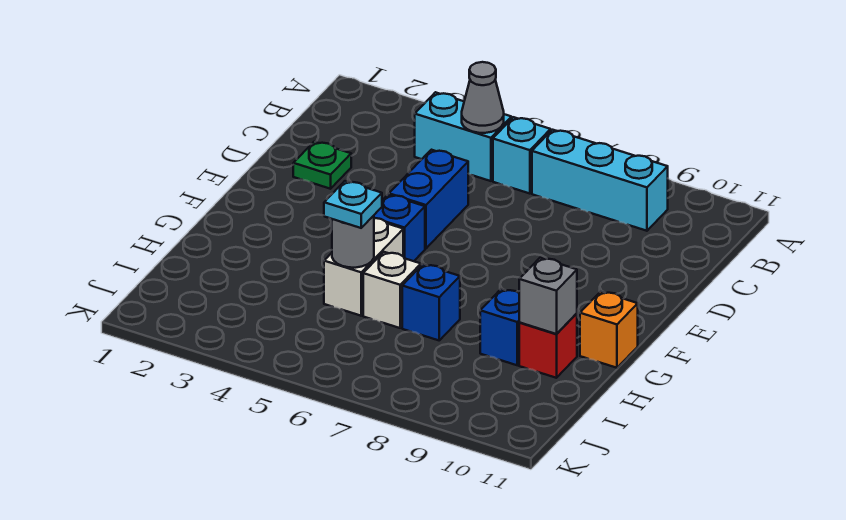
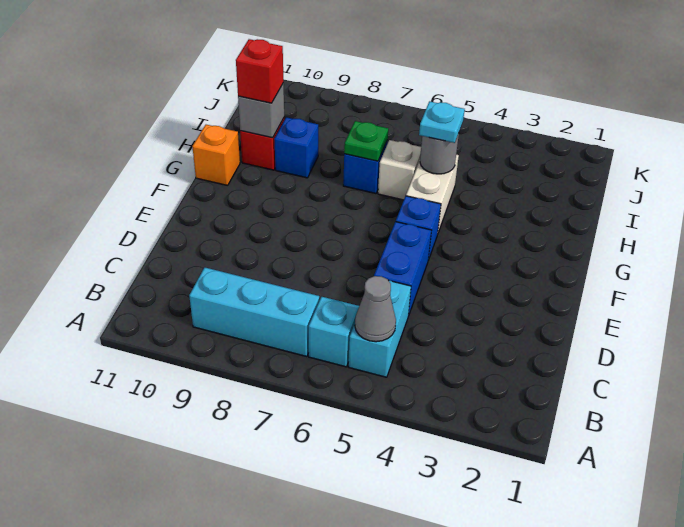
cyan 1x2 brick [415,92,512,181] -> cyan 1x2 brick turned to [349,281,411,377]
green 1x1 plate [293,142,351,189] -> green 1x1 plate moved to [344,121,388,161]
none -> red 1x1 brick [236,39,284,103]

